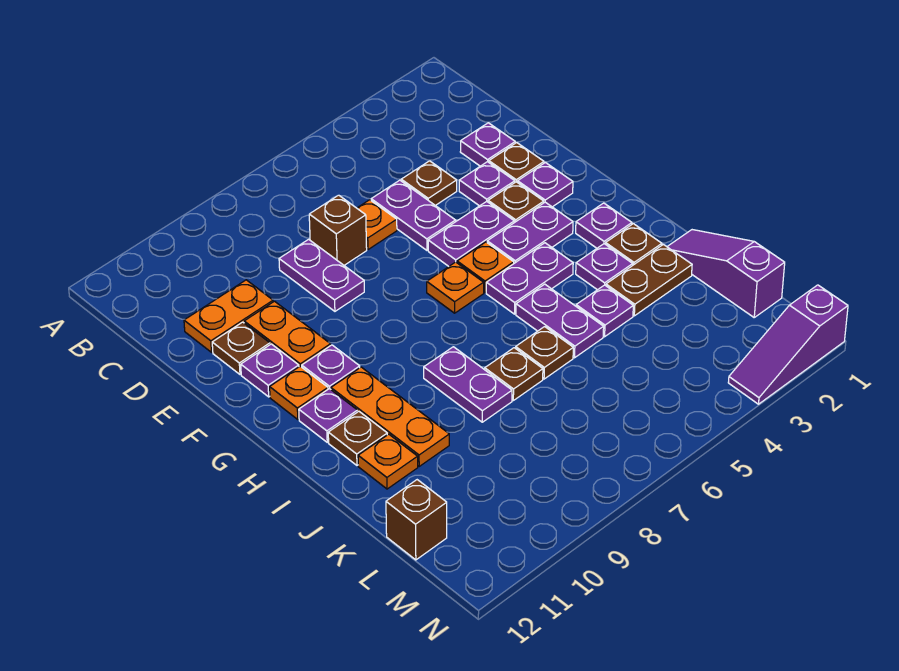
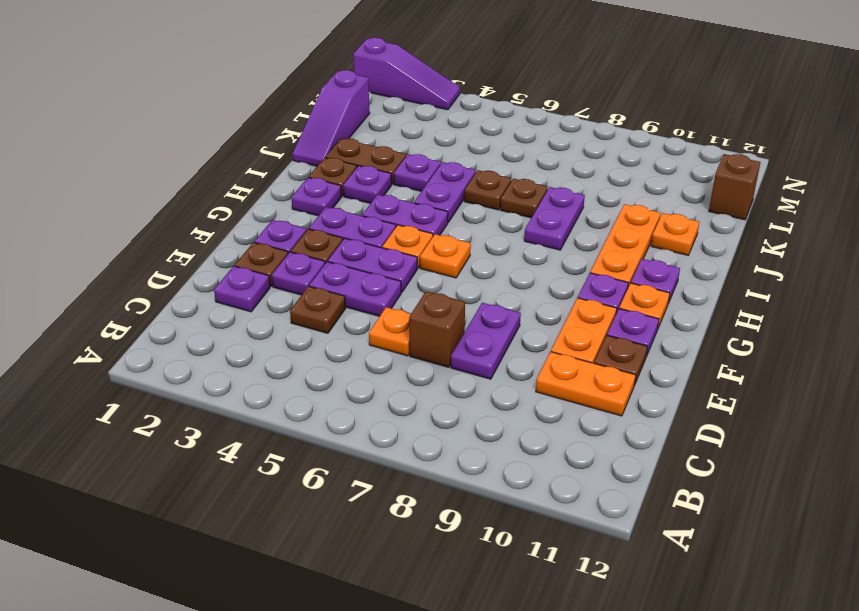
purple 1x2 plate [371,180,456,250] -> purple 1x2 plate turned to [309,262,401,316]
brown 1x1 plate [328,411,387,465] -> none

